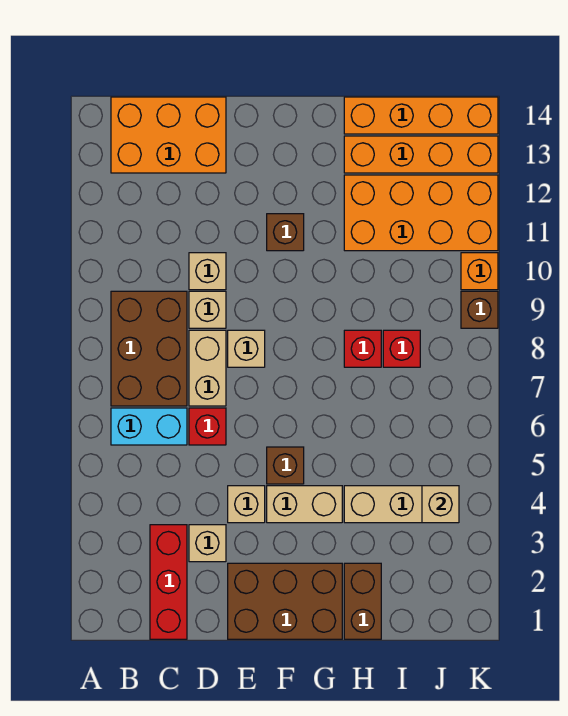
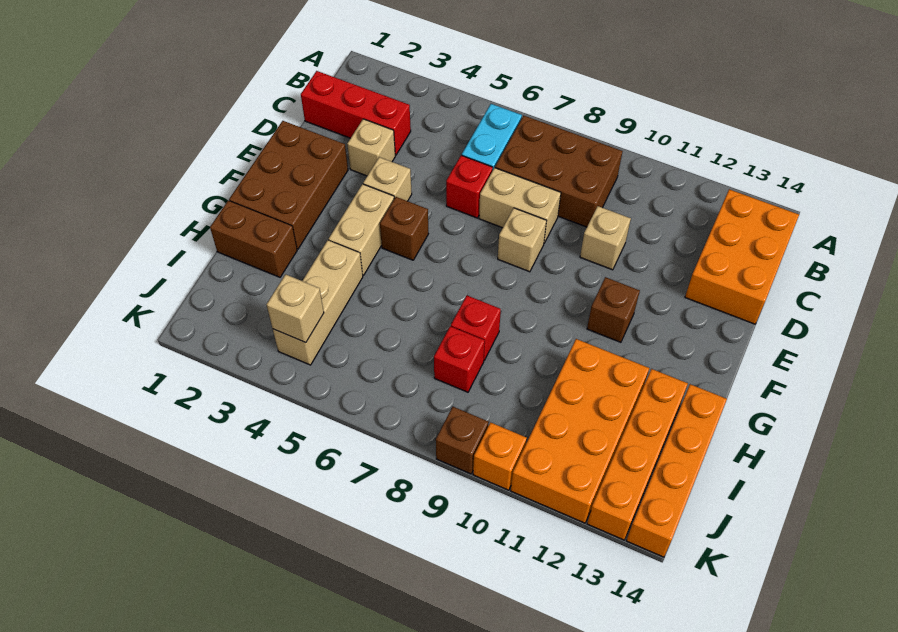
tan 1x1 brick [189,291,226,328] -> none

